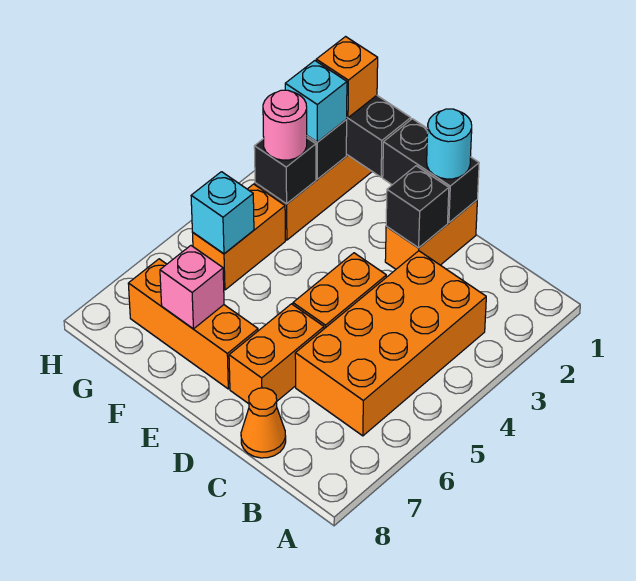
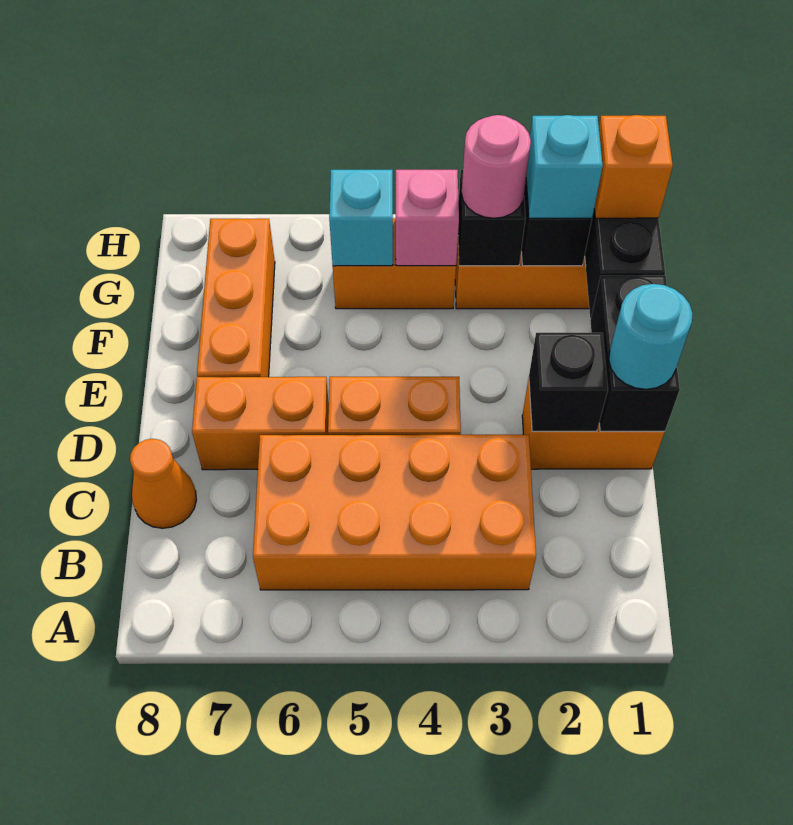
pink 1x1 brick [160,246,224,329] -> pink 1x1 brick moved to [396,170,459,266]

